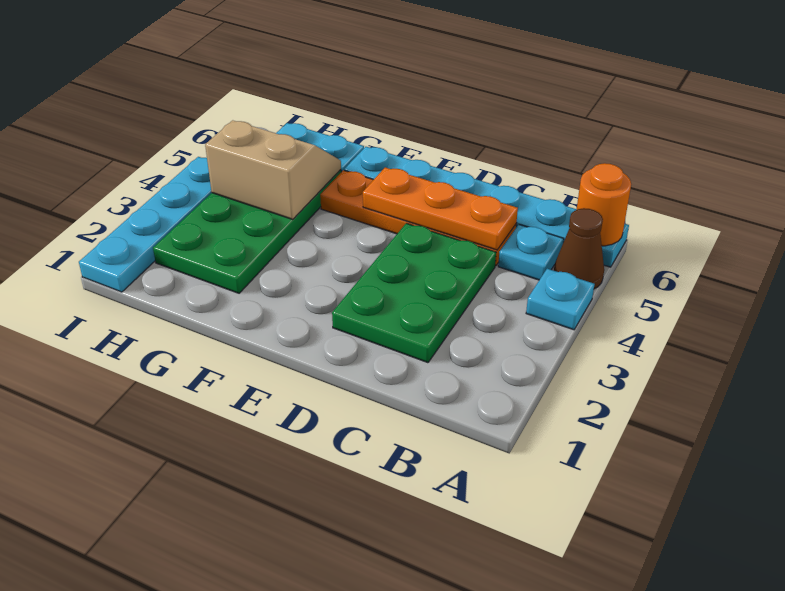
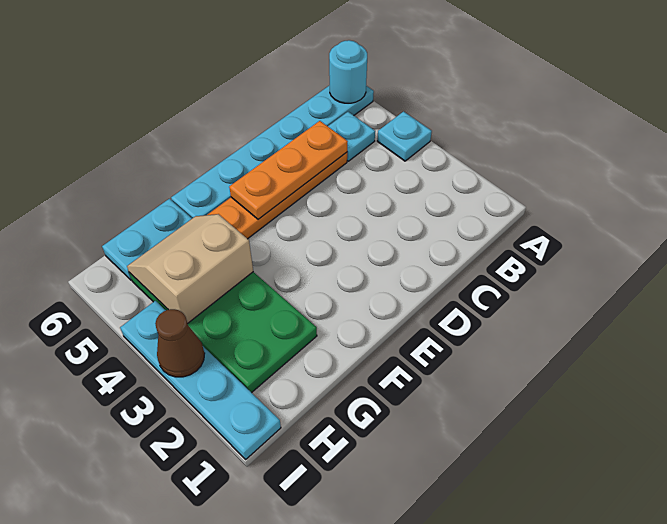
brown 1x1 cone [554,208,604,289] -> brown 1x1 cone moved to [155,309,205,377]
orange 1x1 round brick [577,163,631,246] -> cyan 1x1 round brick [329,40,367,103]
green 2x3 plate [332,223,496,363] -> none

